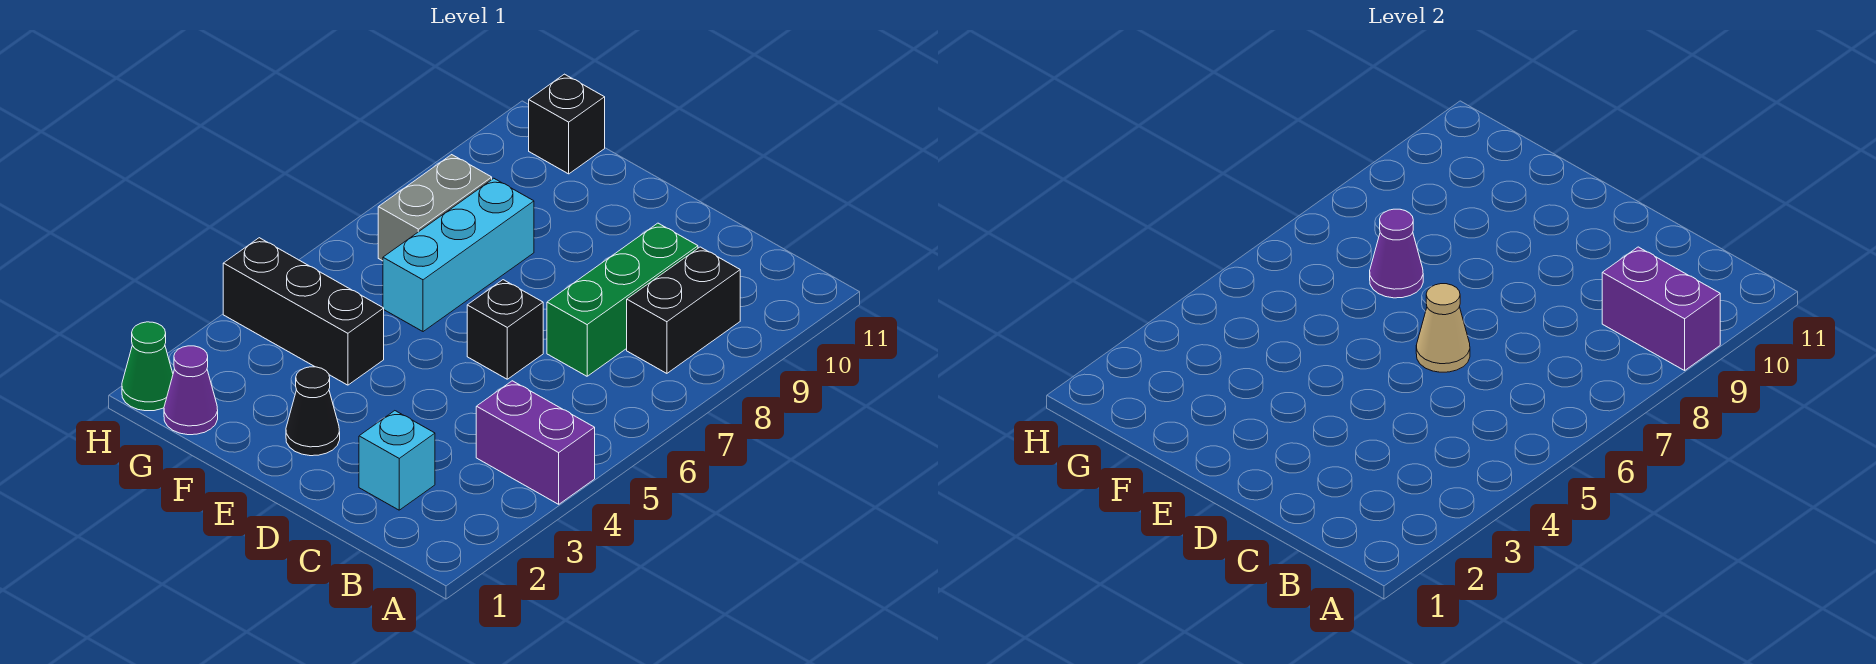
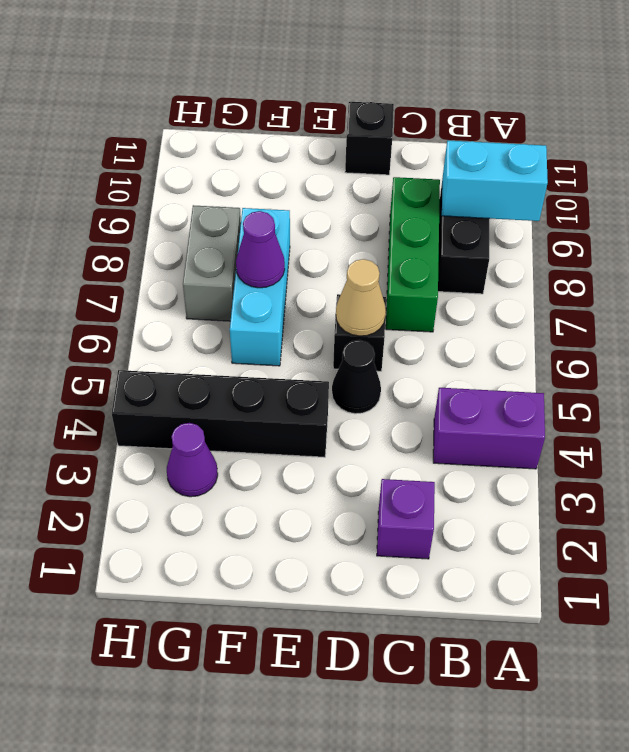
purple 1x2 brick [1602,247,1720,370] -> cyan 1x2 brick [442,141,548,221]
cyan 1x1 brick [359,411,435,510] -> purple 1x1 brick [377,479,435,559]
black 1x1 cone [286,367,340,456] -> black 1x1 cone moved to [332,340,381,414]
black 1x3 brick [223,238,384,385] -> black 1x4 brick [112,370,329,457]
purple 1x1 cone [164,346,218,435] -> purple 1x1 cone moved to [167,423,218,497]
black 1x1 brick [529,74,605,174] -> black 1x1 brick moved to [345,102,394,175]
green 1x1 cone [122,322,173,411] -> none

